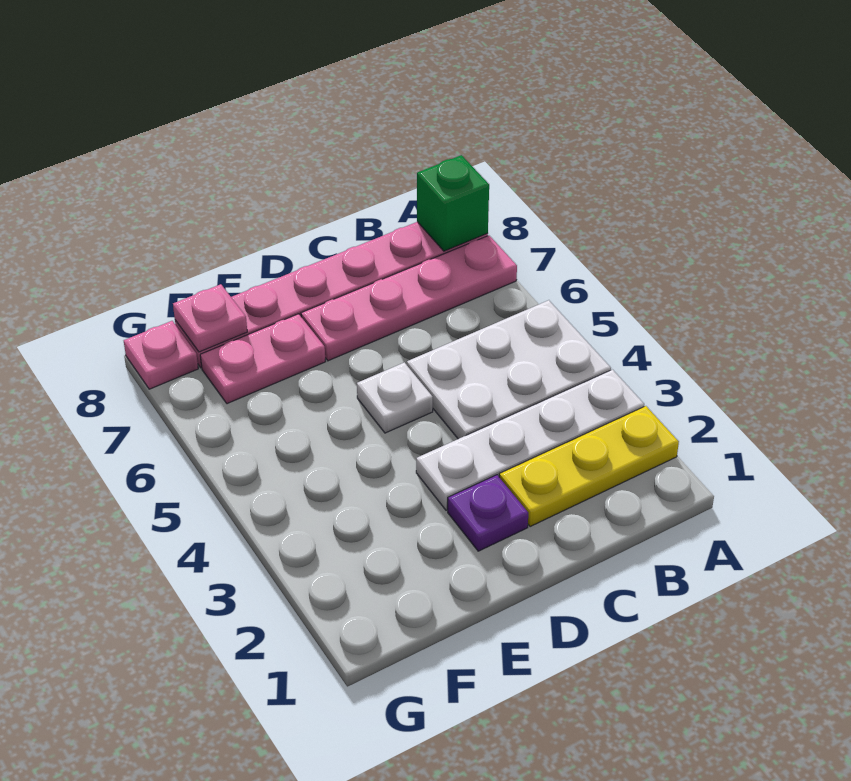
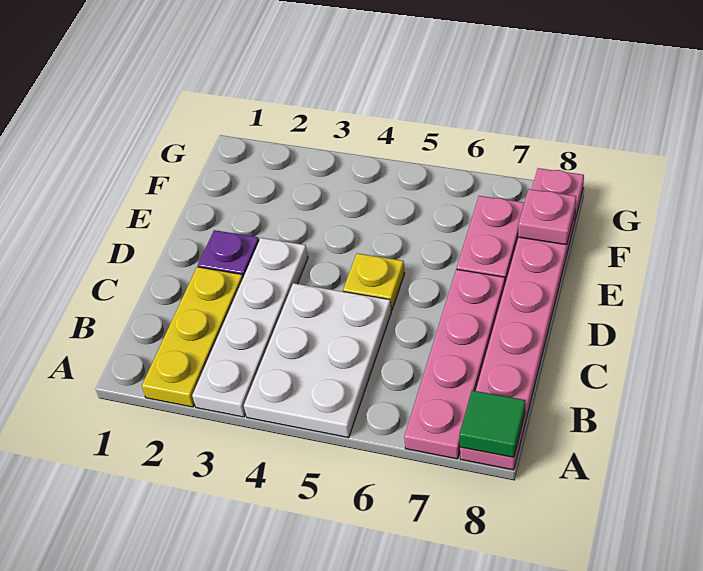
green 1x1 brick [417,155,489,251] -> green 1x1 tile [460,390,525,457]
white 1x1 plate [357,362,433,433] -> yellow 1x1 plate [343,253,405,310]

